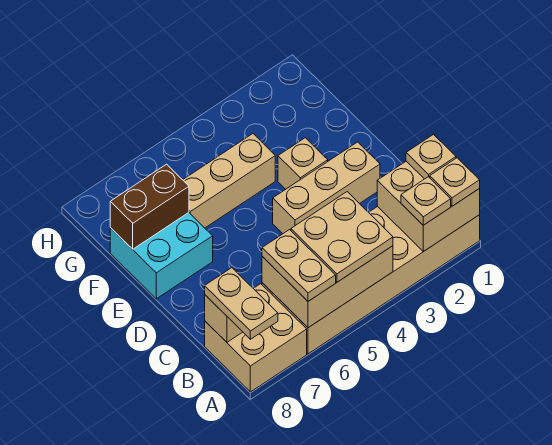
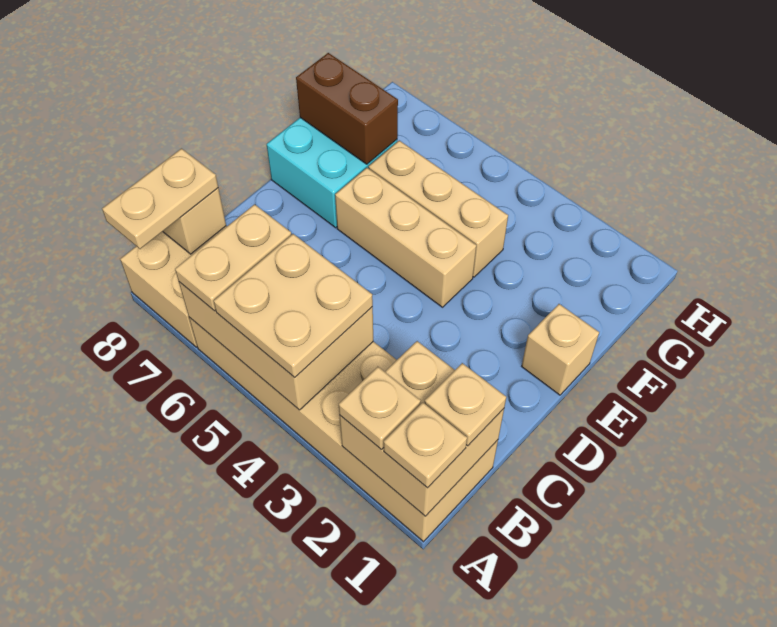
tan 1x3 brick [273,142,380,234] -> tan 1x3 brick moved to [335,168,476,307]
tan 1x1 brick [278,138,328,189] -> tan 1x1 brick moved to [522,304,599,395]

